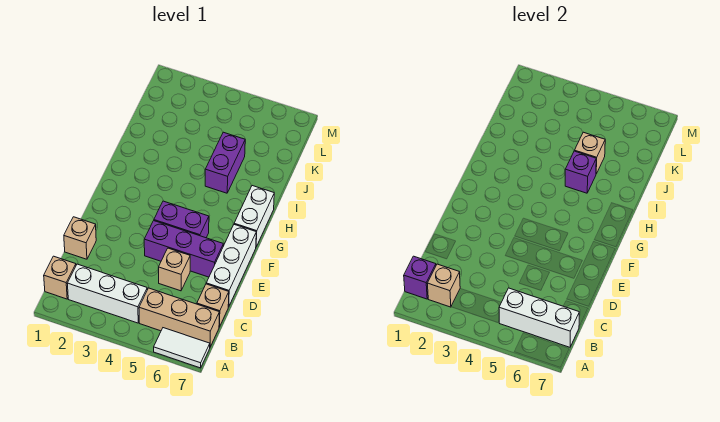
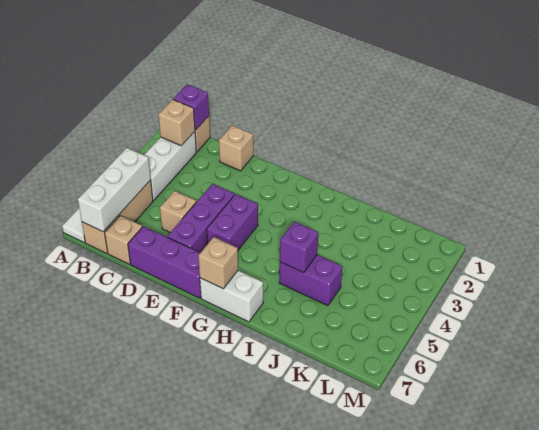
white 1x3 brick [206,225,256,307] -> purple 1x3 brick [128,226,201,298]
tan 1x1 brick [575,132,605,174] -> tan 1x1 brick moved to [198,237,238,289]

